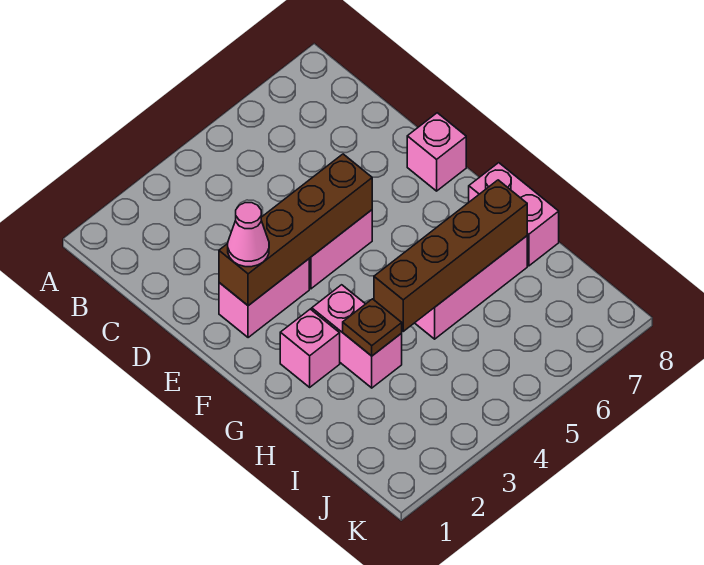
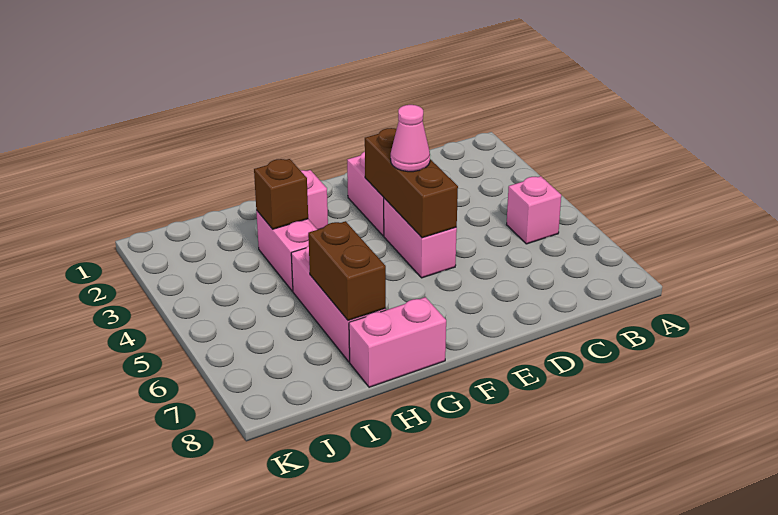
brown 1x4 brick [219,154,372,306] -> brown 1x3 brick [365,128,458,238]
pink 1x1 cone [228,203,269,267] -> pink 1x1 cone moved to [391,105,430,172]
pink 1x1 brick [407,113,466,191] -> pink 1x1 brick moved to [507,176,561,244]
pink 1x2 brick [312,285,402,388] -> pink 1x2 brick turned to [256,210,317,291]
brown 1x1 plate [343,299,402,356] -> brown 1x1 brick [254,159,308,229]
brown 1x4 brick [374,180,527,331] -> brown 1x2 brick [308,221,386,321]

